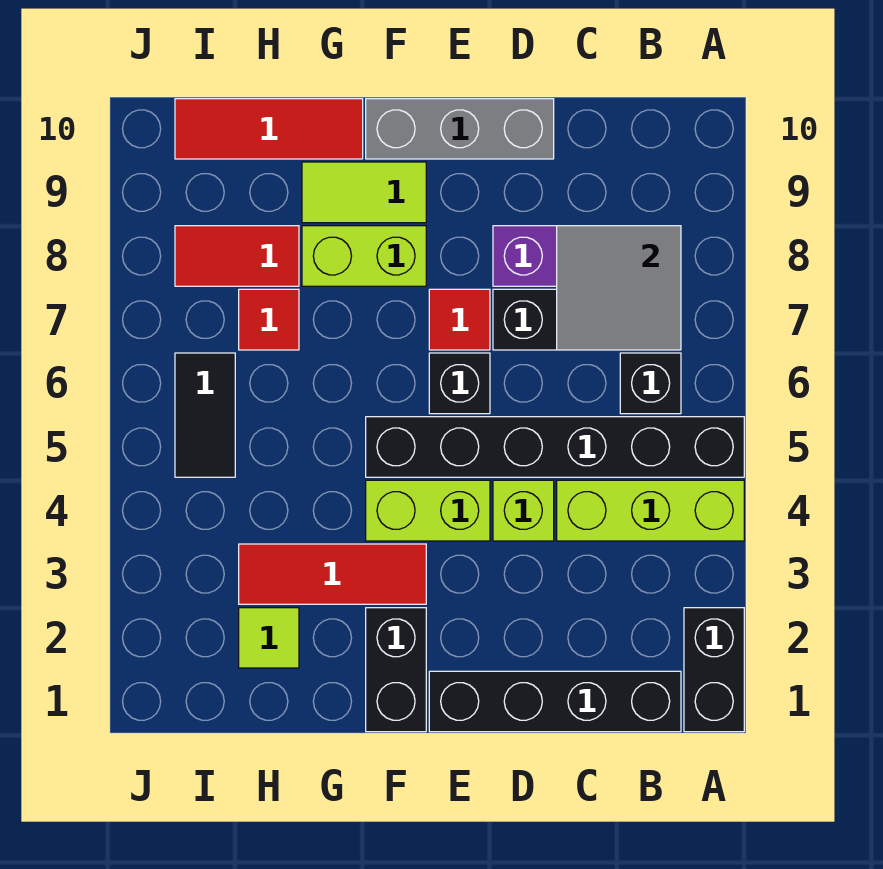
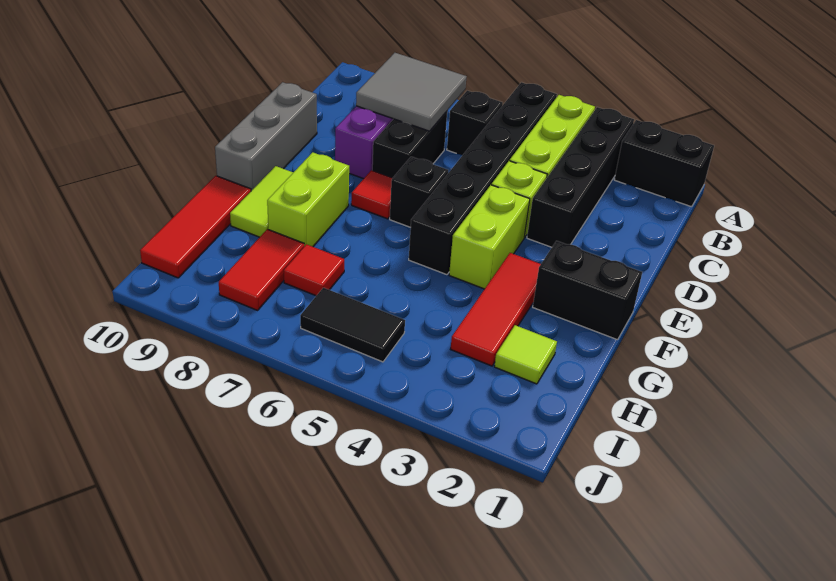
black 1x4 brick [429,671,681,732] -> black 1x4 brick moved to [527,107,634,247]

